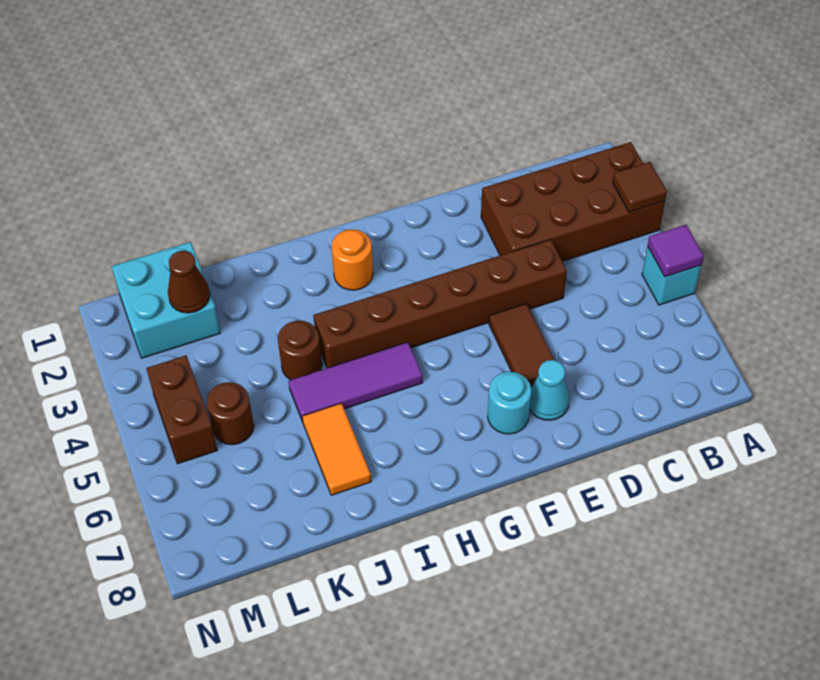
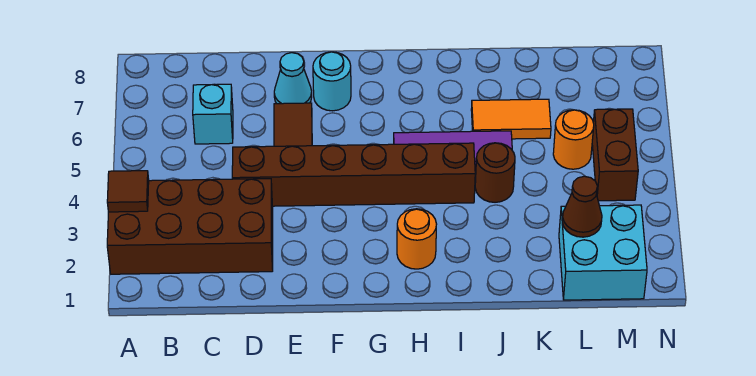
cyan 1x1 brick [642,247,701,305] -> cyan 1x1 brick moved to [193,84,233,144]
purple 1x1 tile [648,225,704,277] -> none
orange 1x2 tile [302,403,371,495] -> orange 1x2 tile turned to [471,99,551,139]
brown 1x1 round brick [207,382,254,445] -> orange 1x1 round brick [553,110,594,169]

